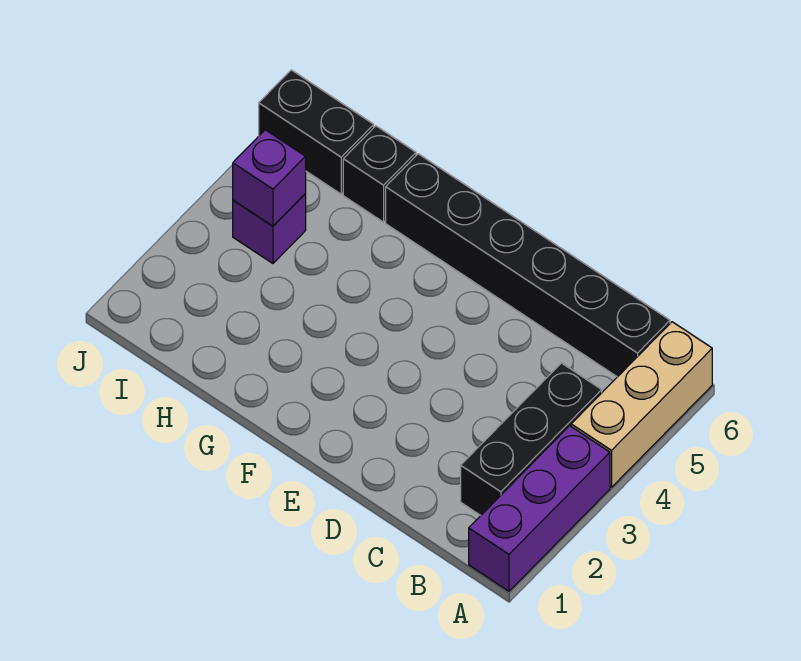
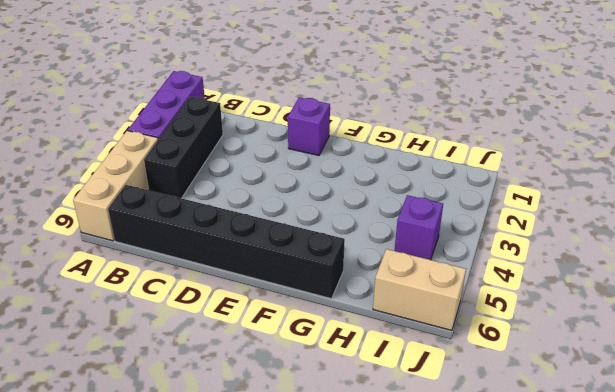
black 1x1 brick [343,126,416,222] -> none
purple 1x1 brick [233,130,306,226] -> purple 1x1 brick moved to [288,97,330,155]
black 1x2 brick [259,70,374,194] -> tan 1x2 brick [373,249,466,330]

